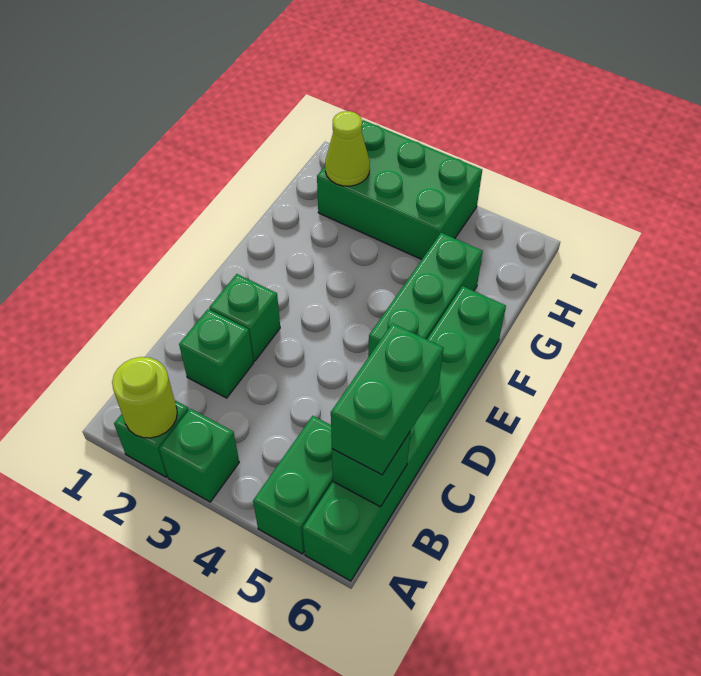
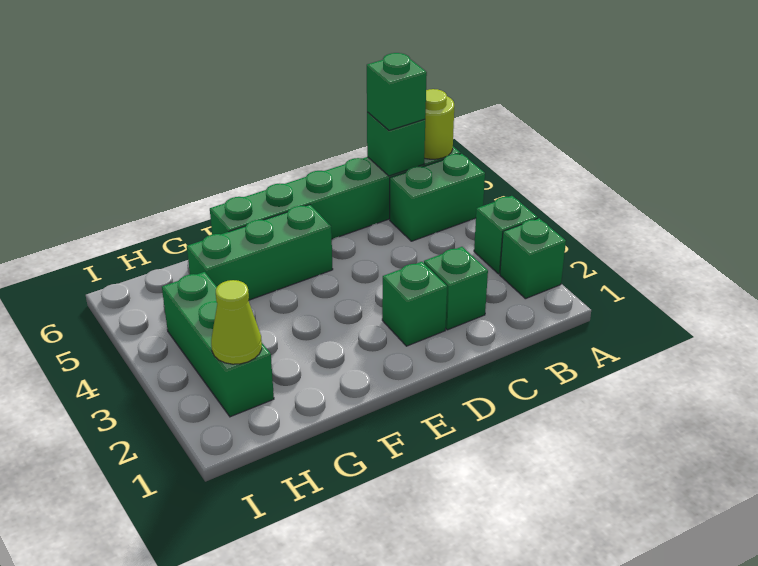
lime 1x1 round brick [112,357,177,438] -> lime 1x1 round brick moved to [424,89,454,159]
green 1x2 brick [331,323,444,475] -> green 1x1 brick [367,53,427,130]
green 2x3 brick [317,120,482,259] -> green 1x3 brick [162,272,274,417]

